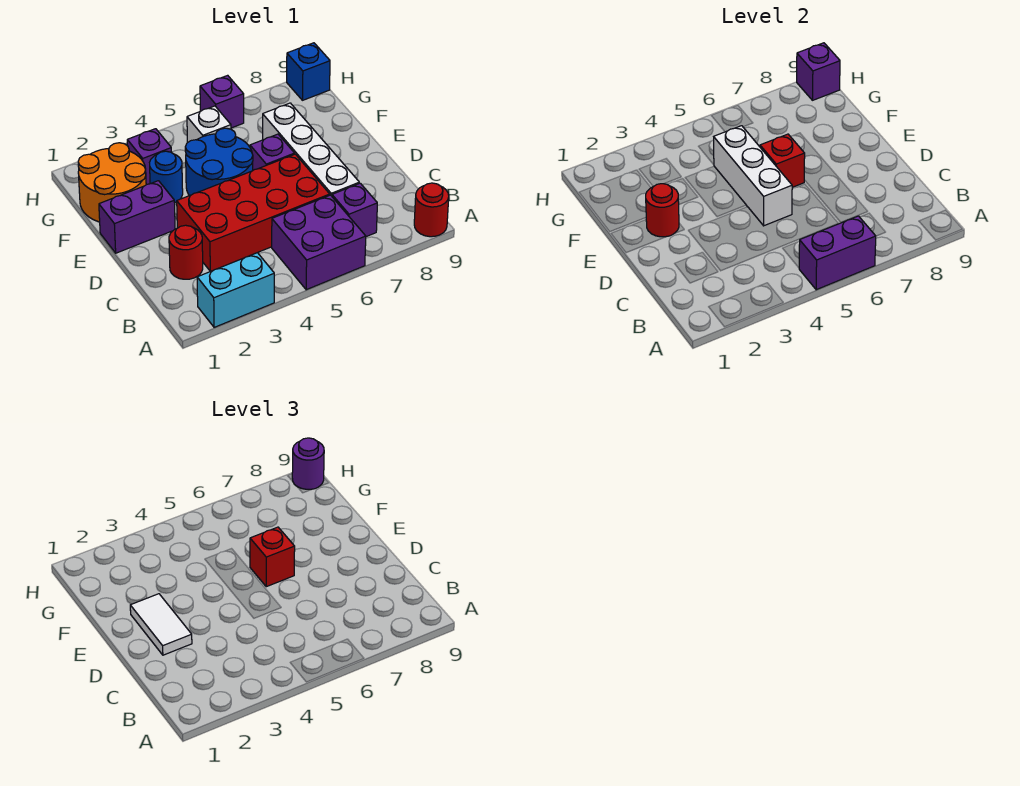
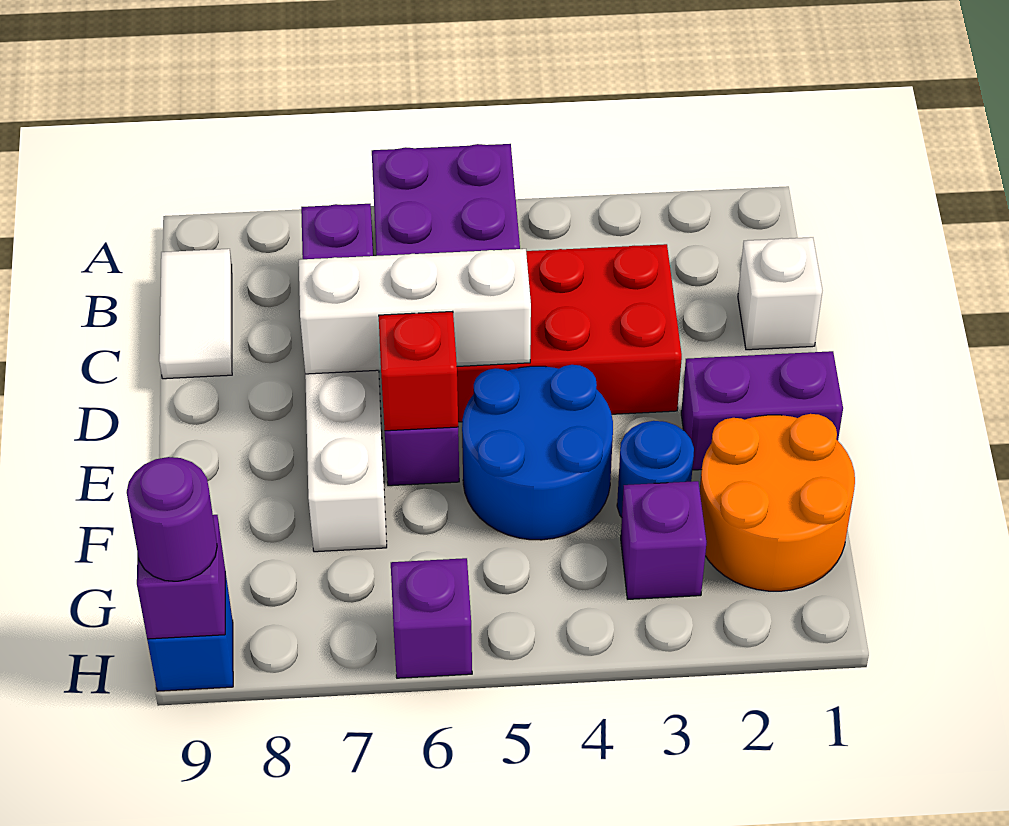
cyan 1x2 brick [197,253,274,327] -> none
purple 1x2 brick [799,216,876,290] -> none
red 1x1 round brick [414,183,449,237] -> none
red 1x1 round brick [169,225,203,279] -> none
white 1x2 tile [130,594,192,655] -> white 1x2 tile moved to [159,249,232,379]
white 1x3 brick [714,126,792,226] -> white 1x3 brick turned to [299,249,531,374]
red 1x1 round brick [646,184,679,237] -> none
red 1x1 brick [250,527,295,587] -> none
white 1x1 brick [187,106,231,143] -> white 1x1 brick moved to [738,237,822,350]

